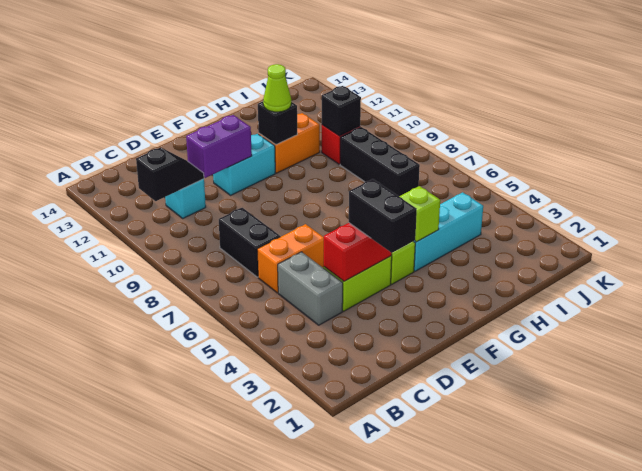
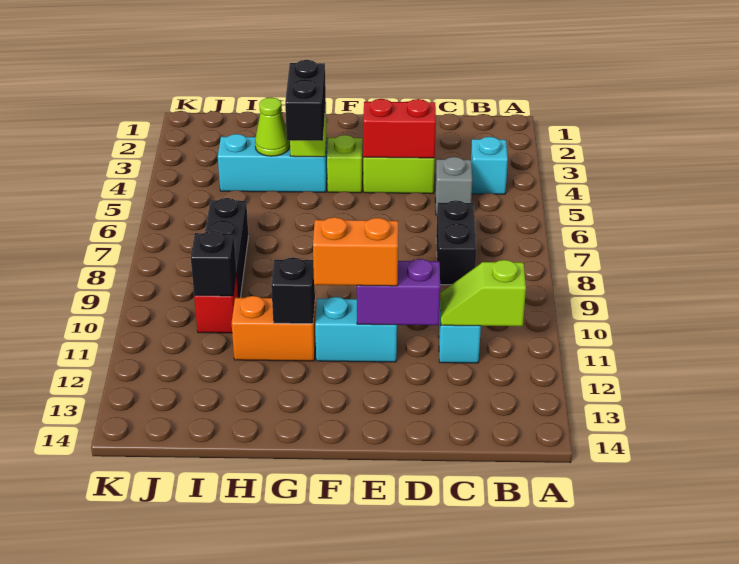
none -> cyan 1x1 brick [471,137,508,194]
black 1x2 slope [136,147,204,201] -> lime 1x2 slope [440,260,526,326]
grey 1x2 brick [278,252,343,325] -> grey 1x1 brick [435,157,472,215]
orange 1x2 brick [257,224,324,293] -> orange 1x2 brick moved to [313,217,398,286]
black 1x2 brick [349,179,417,253] -> black 1x2 brick moved to [285,60,326,141]
lime 1x1 cone [263,64,291,112] -> lime 1x1 cone moved to [255,98,290,156]

